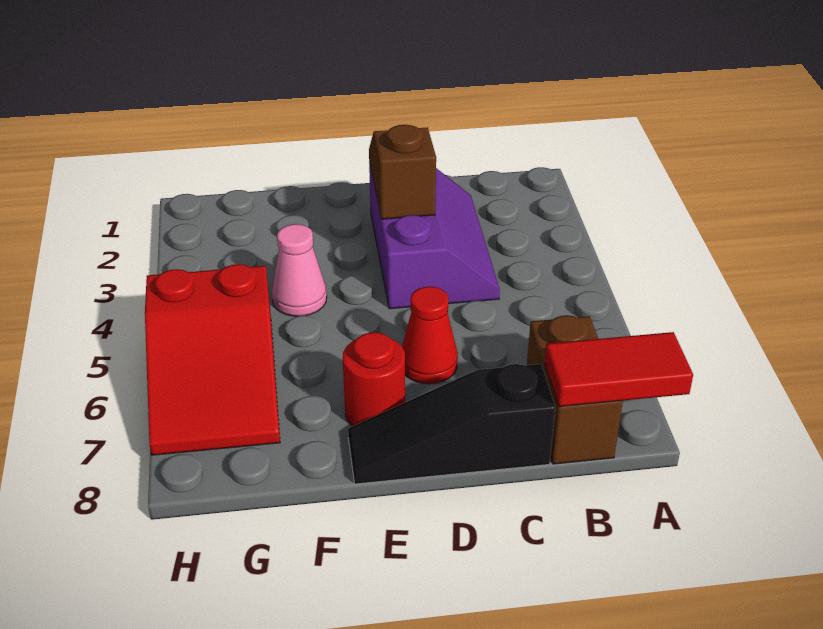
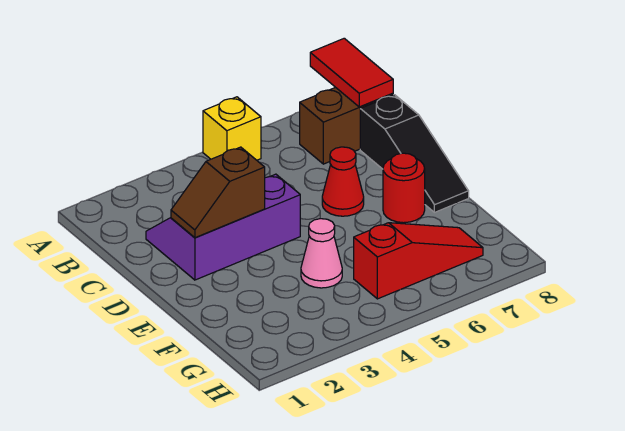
none -> yellow 1x1 brick [203,97,261,160]
red 2x3 slope [145,264,280,455] -> red 1x3 slope [354,223,483,299]

